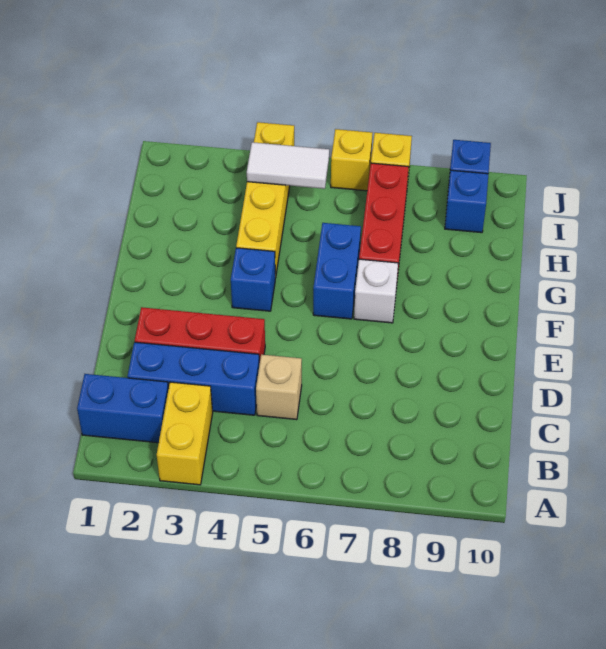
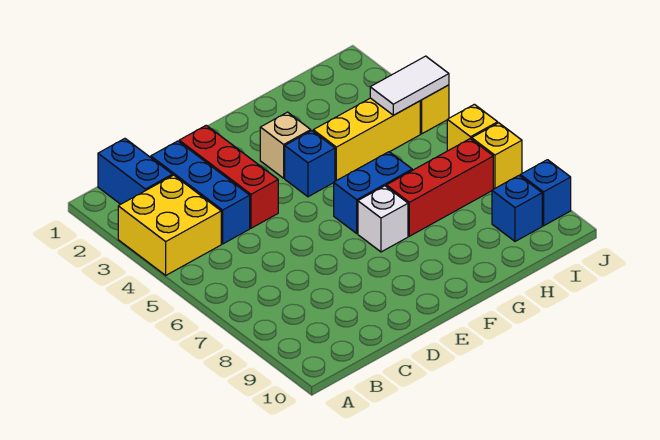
yellow 1x2 brick [157,382,213,485] -> yellow 2x2 brick [118,175,221,275]
tan 1x1 brick [256,354,302,420] -> tan 1x1 brick moved to [260,112,311,178]
white 1x2 tile [247,142,329,189] -> white 1x2 tile turned to [370,56,449,115]

